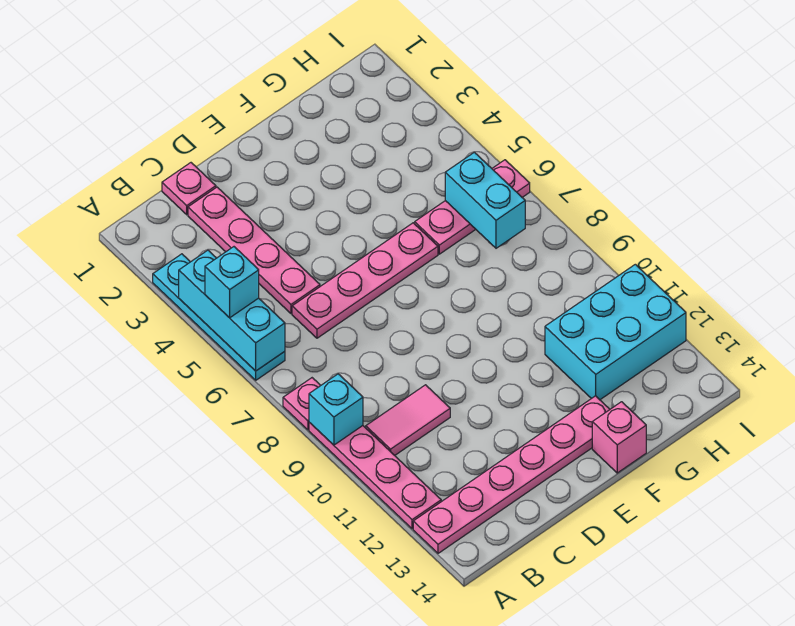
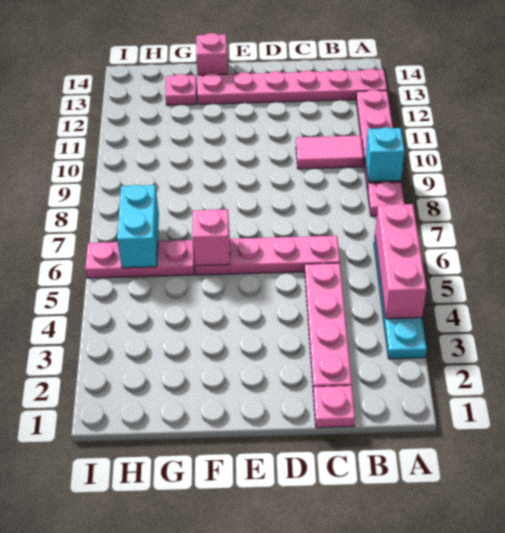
cyan 1x3 brick [179,250,285,371] -> pink 1x3 brick [375,204,427,319]
cyan 1x1 brick [205,247,259,318] -> none
none -> pink 1x1 brick [193,209,230,266]
cyan 2x3 brick [545,264,686,400] -> none
none -> pink 1x1 plate [165,74,197,105]

